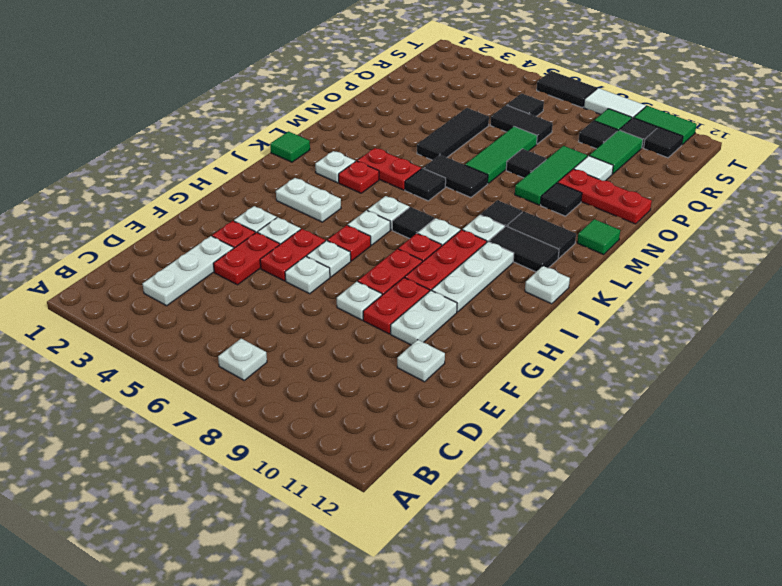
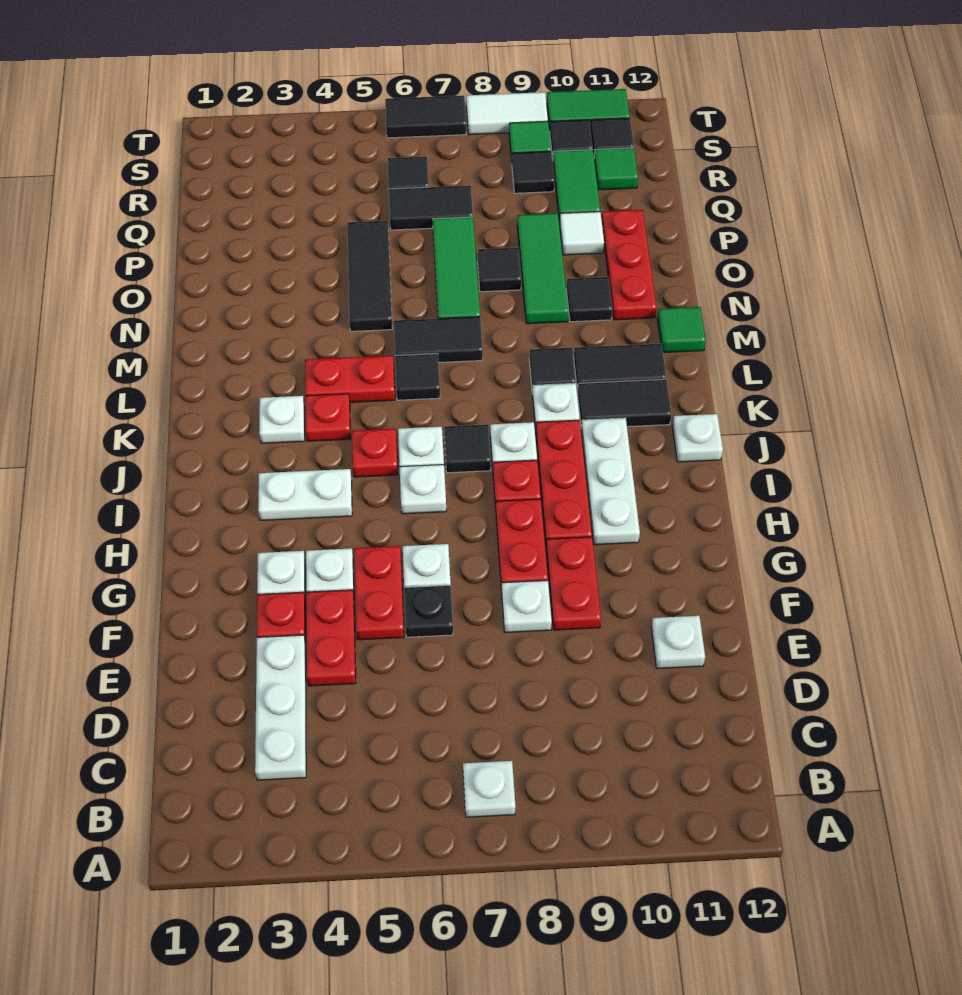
white 1x1 plate [285,256,330,294] -> black 1x1 plate [404,585,453,637]
white 1x2 plate [391,290,457,345] -> none
red 1x1 plate [327,225,371,261] -> red 1x1 plate moved to [352,429,398,477]
green 1x1 tile [270,131,310,162] -> green 1x1 tile moved to [594,148,638,190]
red 1x3 plate [558,169,652,224] -> red 1x3 plate turned to [602,210,656,320]

